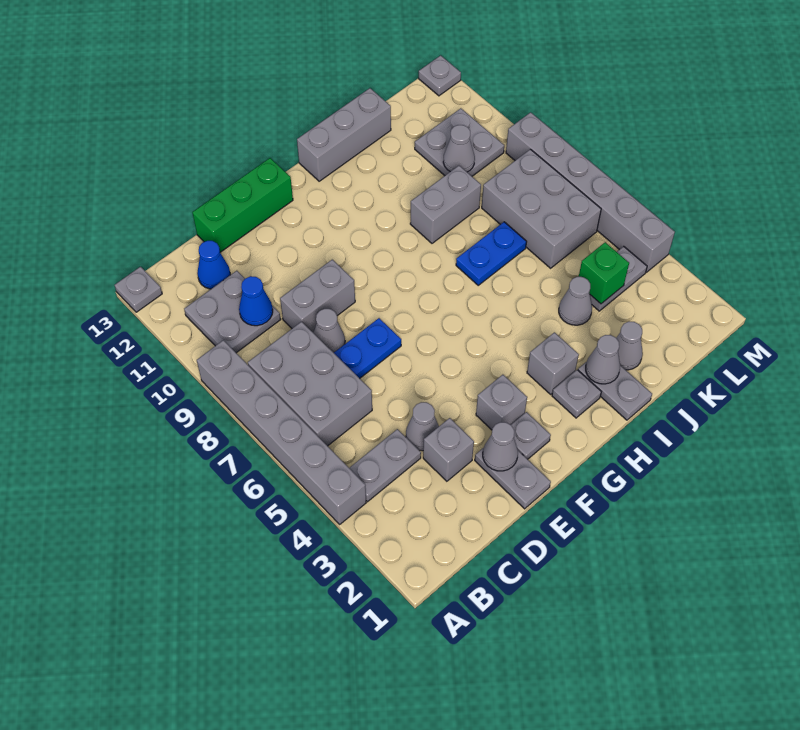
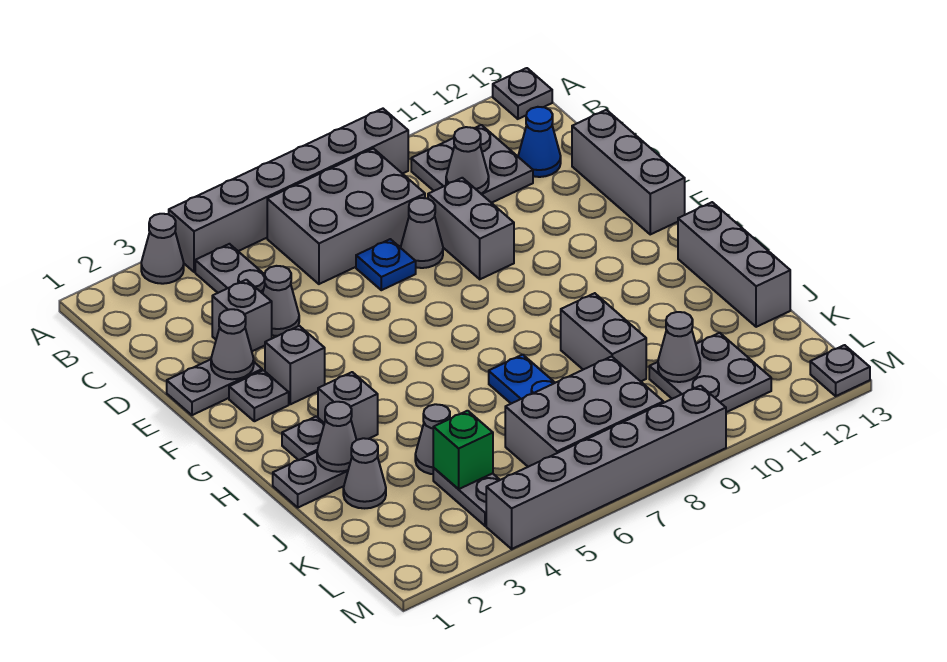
none -> grey 1x1 cone [141,214,184,284]
blue 1x1 cone [239,276,273,326] -> grey 1x1 cone [446,127,489,194]
blue 1x2 plate [334,318,401,378] -> blue 1x1 plate [356,239,416,290]
green 1x3 brick [192,158,293,252] -> grey 1x3 brick [572,110,685,234]

